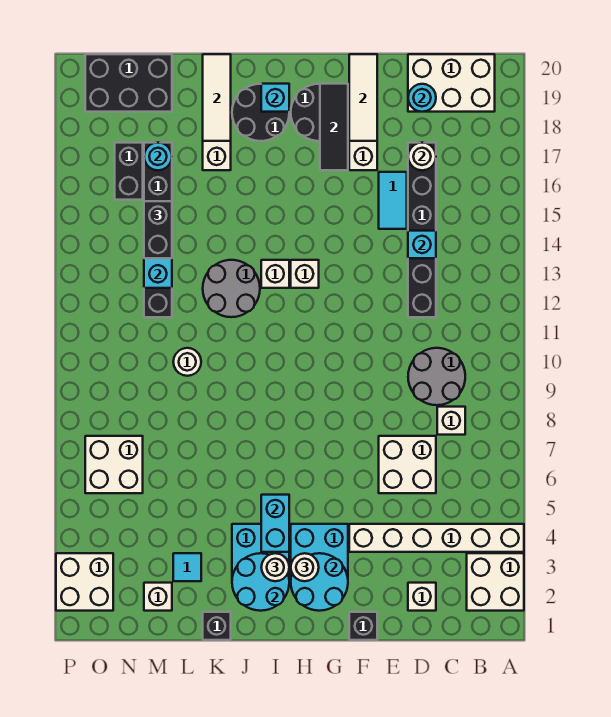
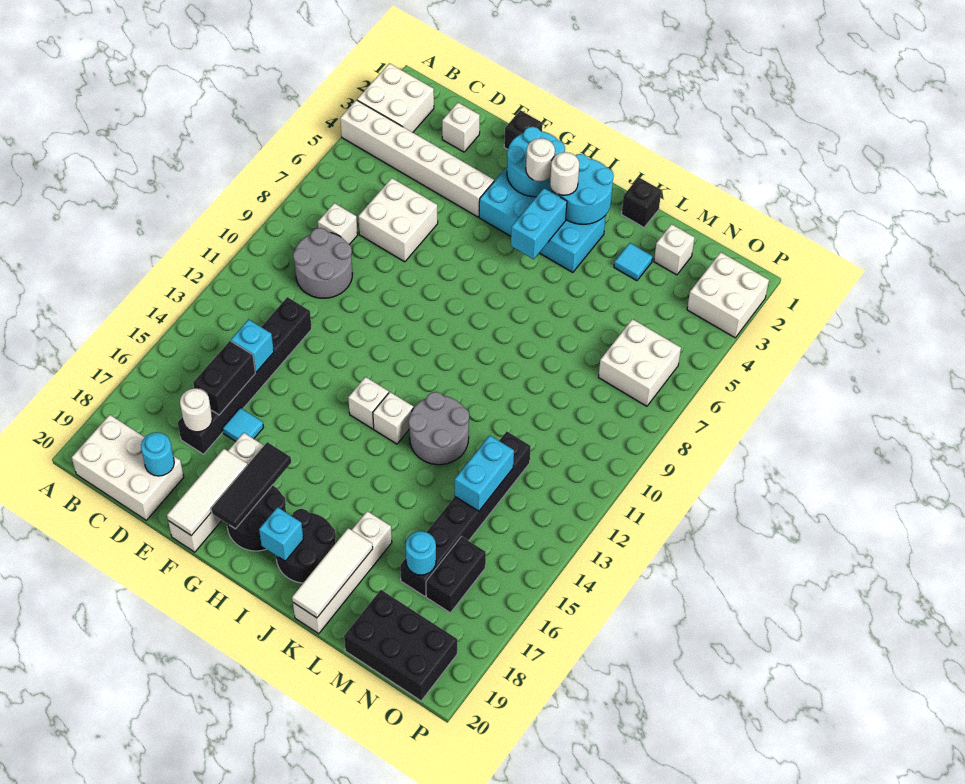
cyan 1x2 tile [379,172,407,229] -> cyan 1x1 tile [222,408,263,441]
white 1x1 round brick [173,348,201,376] -> none
black 1x2 brick [144,201,172,258] -> black 1x2 brick moved to [193,341,255,415]

